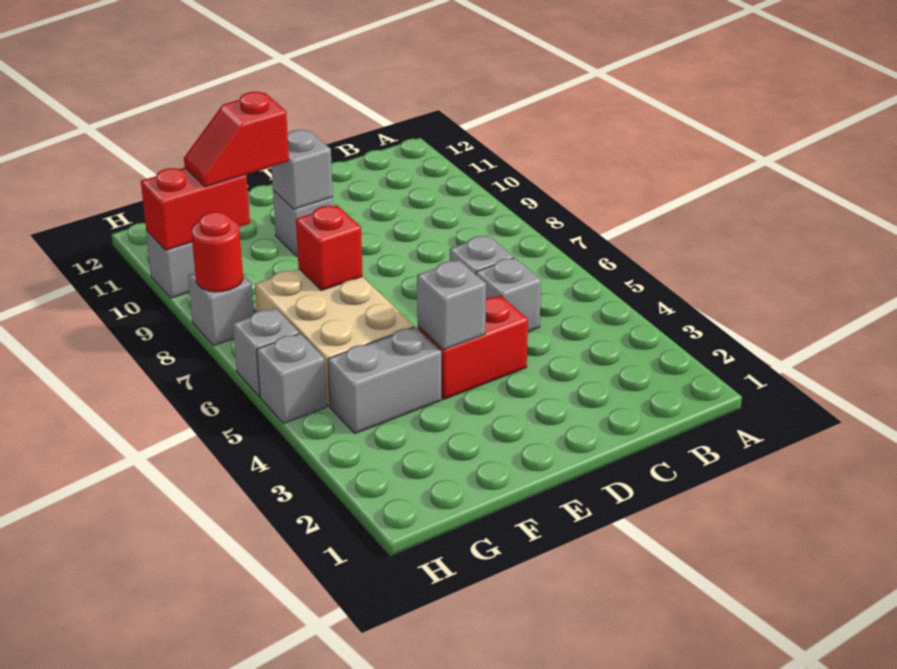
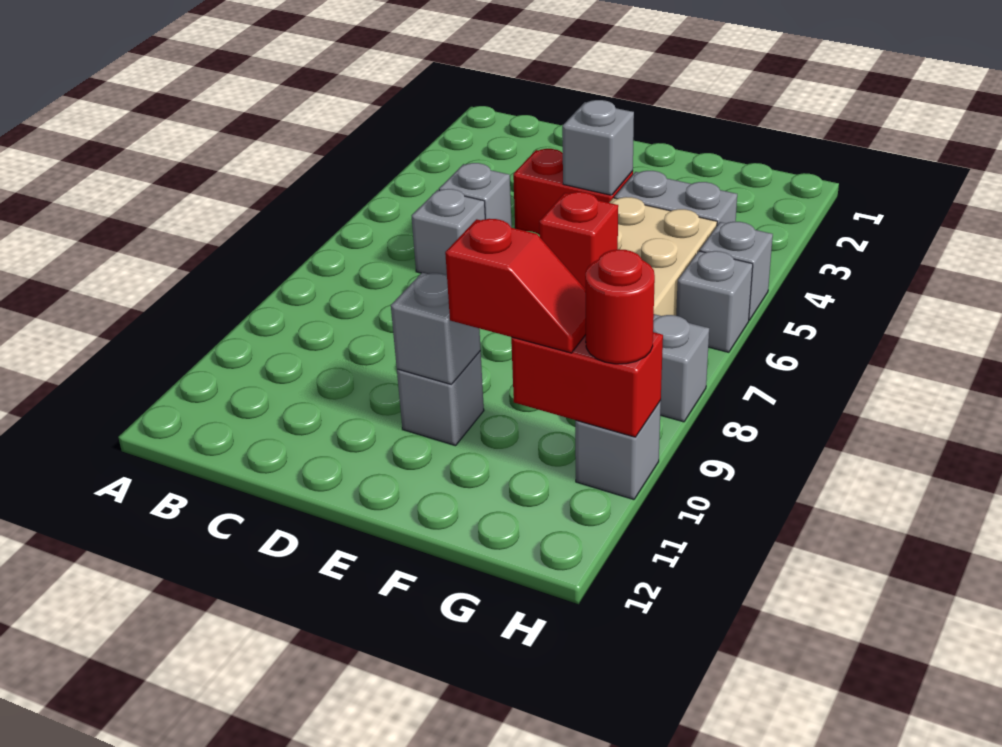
red 1x1 round brick [191,212,243,292] -> red 1x1 round brick moved to [586,250,655,364]

